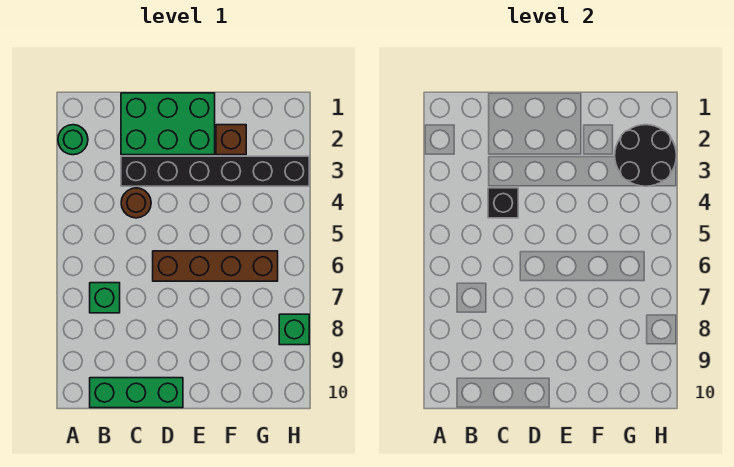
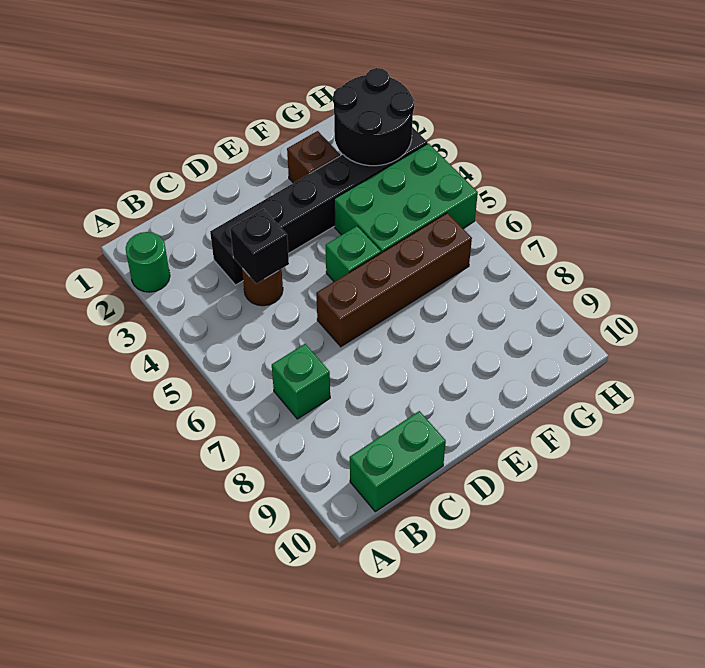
green 1x3 brick [90,378,183,408] -> green 1x2 brick [350,411,446,512]
green 2x3 brick [121,93,215,155] -> green 2x3 brick moved to [334,143,478,253]
green 1x1 brick [279,314,309,345] -> green 1x1 brick moved to [326,226,381,282]

